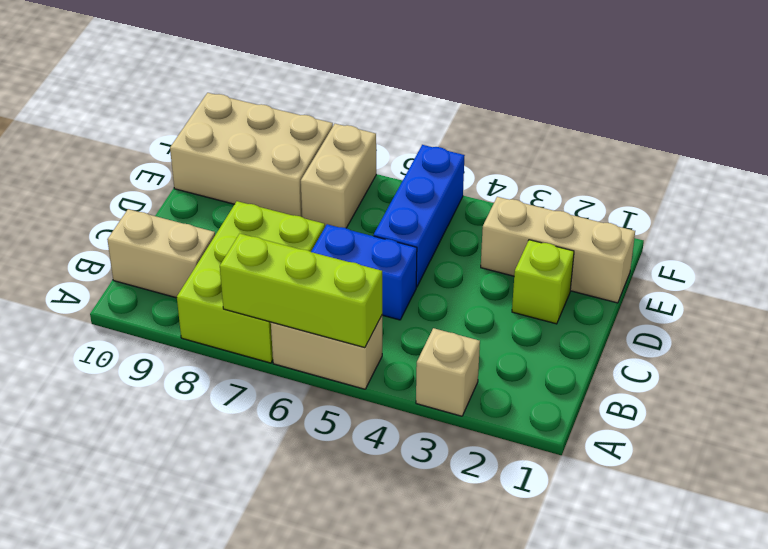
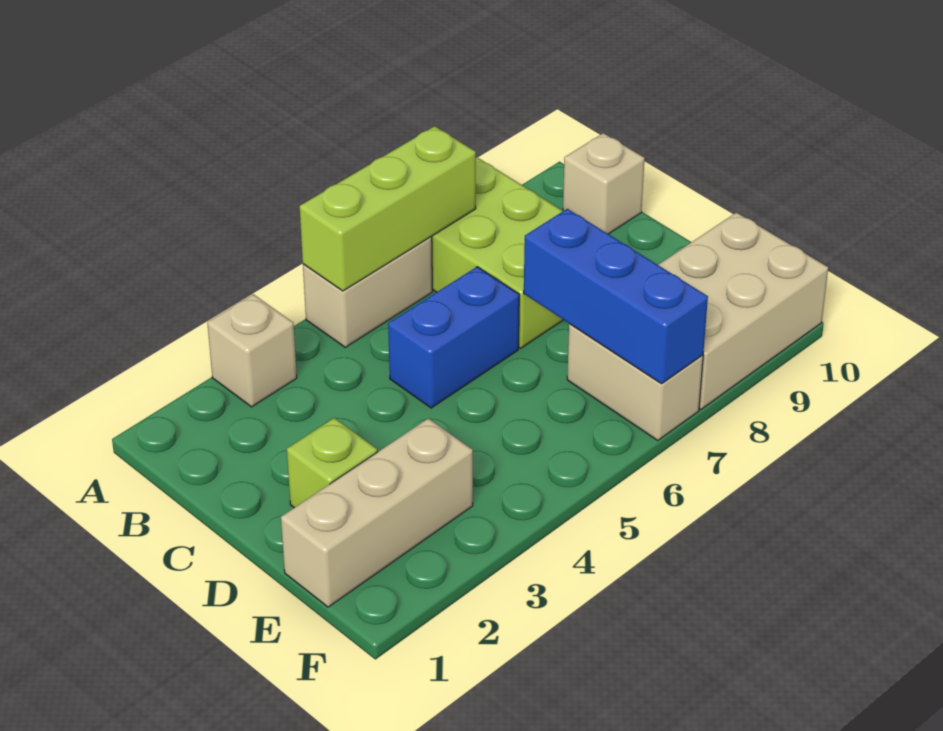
tan 1x2 brick [107,209,215,298] -> tan 1x1 brick [563,133,645,234]
blue 1x3 brick [374,145,465,287] -> blue 1x3 brick moved to [524,209,708,384]

